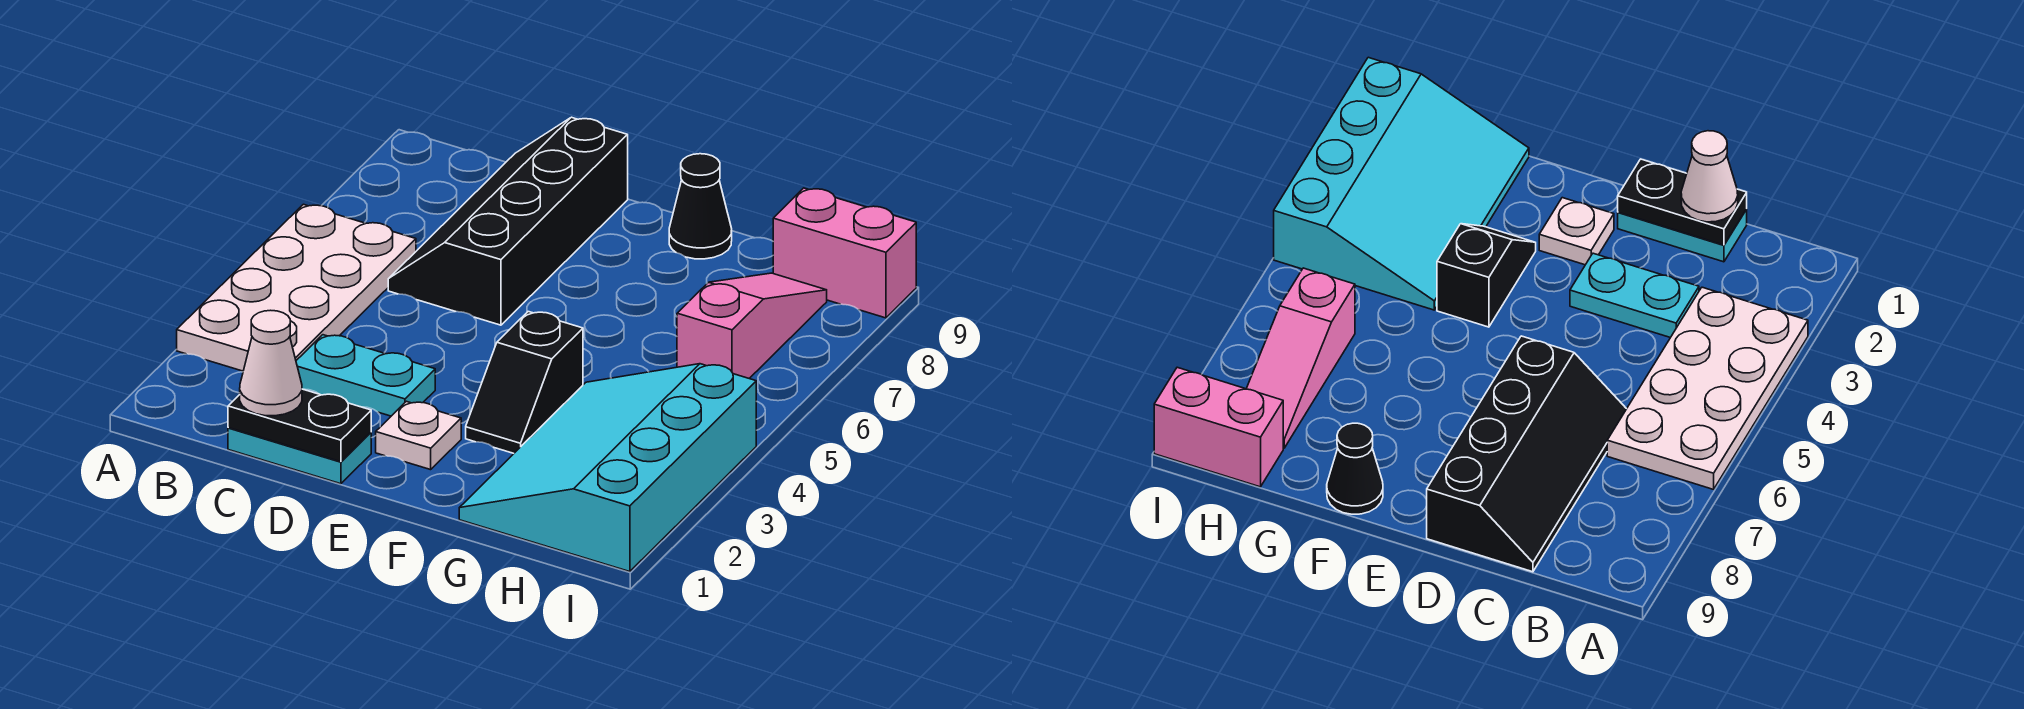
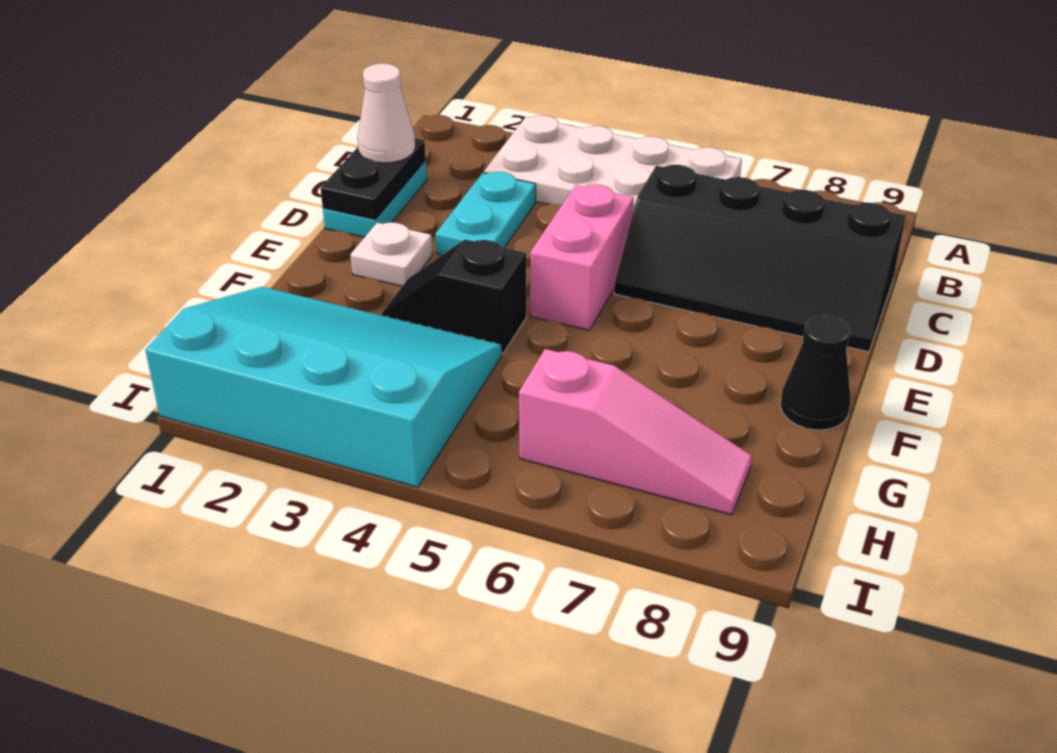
black 2x4 slope [388,117,628,325] -> black 2x4 slope turned to [614,165,906,352]
pink 1x2 brick [773,188,916,318] -> pink 1x2 brick moved to [530,184,634,330]

